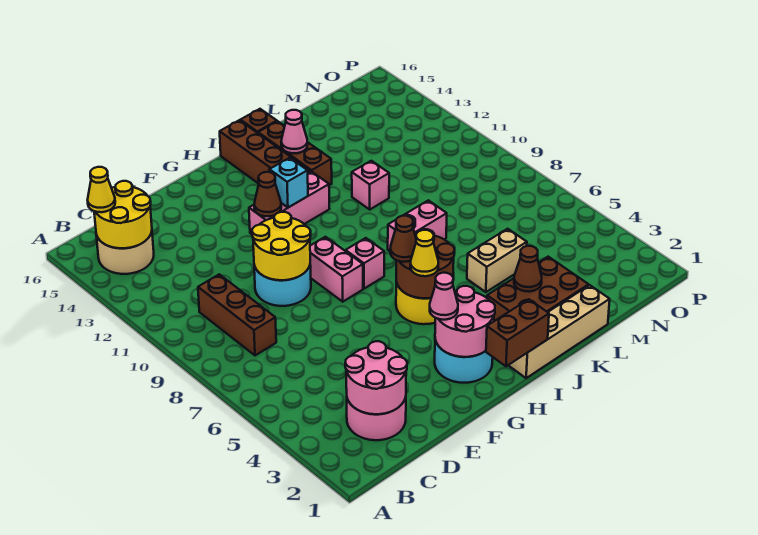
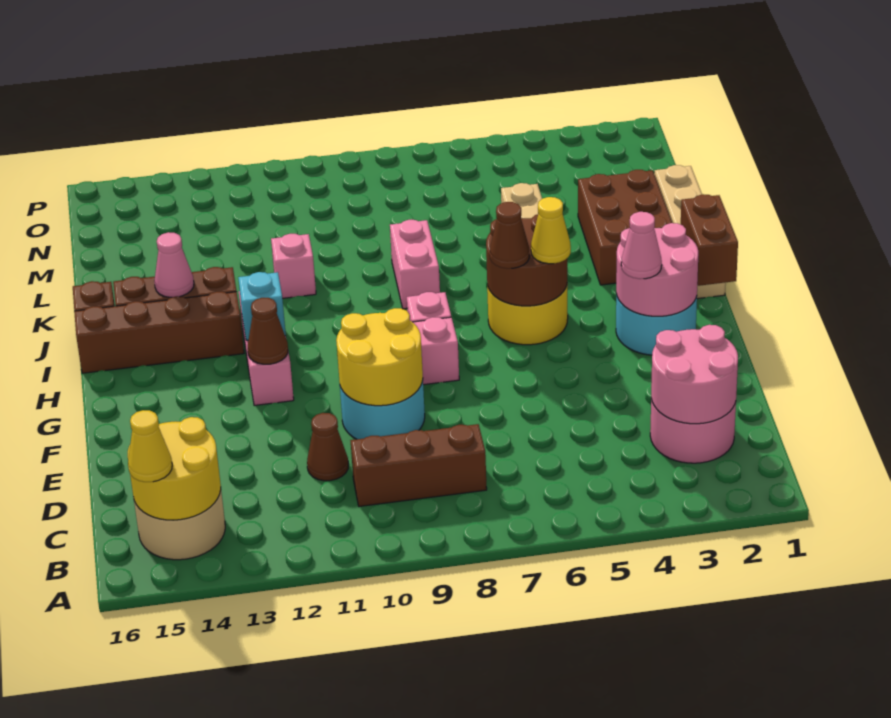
brown 1x1 cone [514,246,542,292] -> brown 1x1 cone moved to [307,413,348,481]

